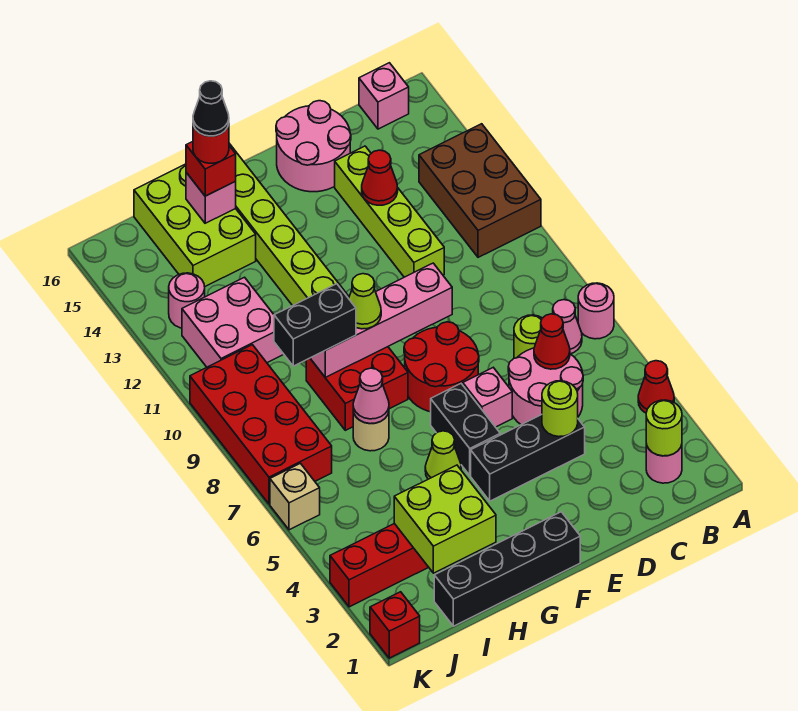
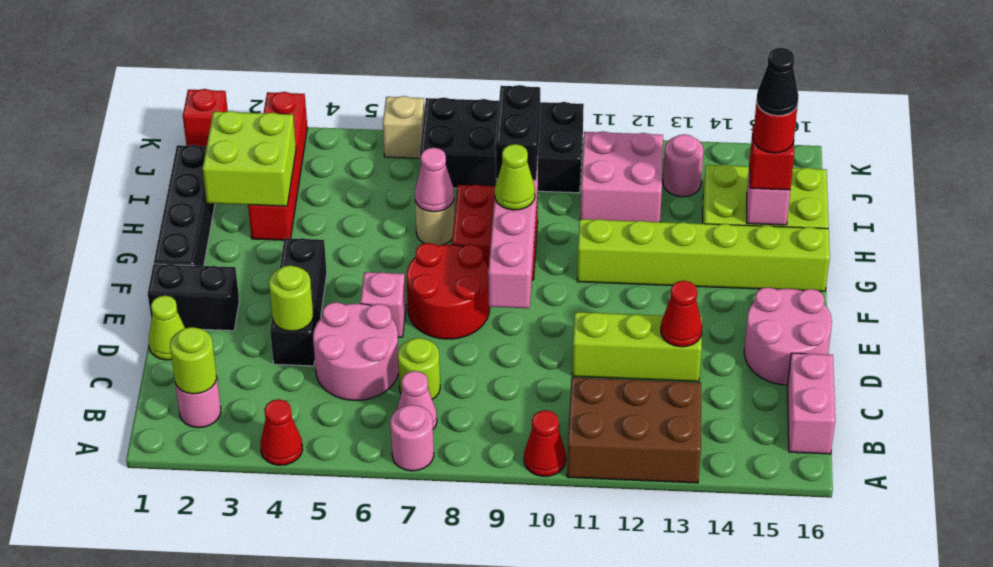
pink 1x1 brick [359,63,409,129] -> pink 1x2 brick [788,353,835,454]
red 1x1 cone [534,314,570,369] -> red 1x1 cone moved to [524,410,566,476]
lime 1x4 brick [335,146,444,277] -> lime 1x3 brick [572,312,702,382]
black 1x2 brick [431,384,500,475] -> black 1x2 brick moved to [148,264,239,331]
lime 1x1 cone [425,431,461,479] -> lime 1x1 cone moved to [149,296,185,360]
red 2x4 brick [190,345,332,504] -> black 2x4 brick [420,98,584,193]

